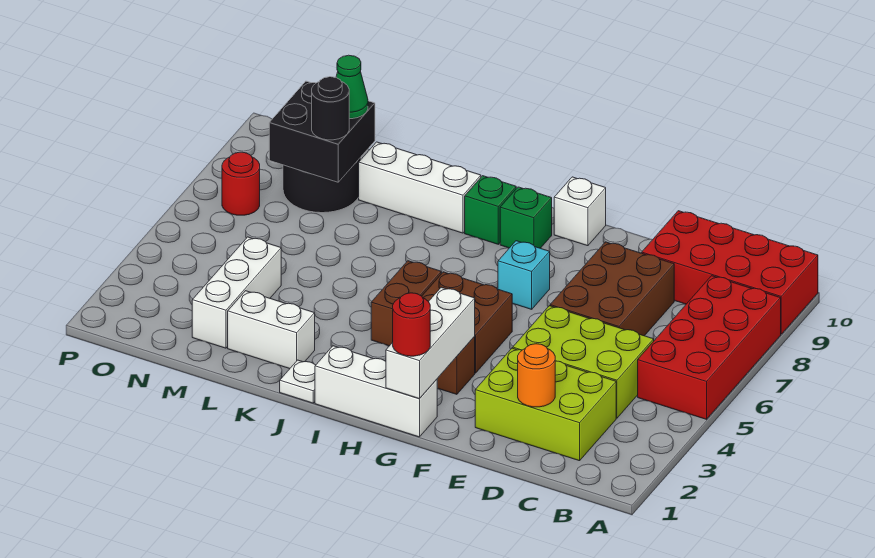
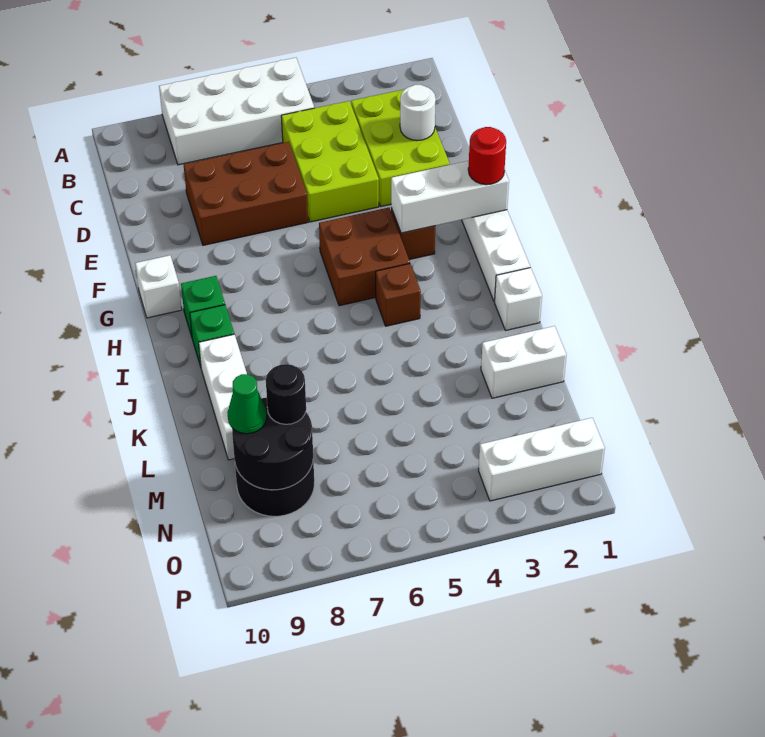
red 2x4 brick [638,276,781,419] -> white 2x4 brick [159,58,314,165]
red 2x4 brick [642,211,818,334] -> none
orange 1x1 round brick [518,344,555,407] -> white 1x1 round brick [400,85,436,141]
cyan 1x1 brick [498,241,550,309] -> none
brown 1x2 brick [371,261,441,346] -> brown 1x1 brick [376,264,421,326]
white 1x1 plate [280,360,315,403] -> white 1x1 brick [495,268,542,330]
white 1x2 brick [228,291,315,369] -> white 1x2 brick turned to [481,326,566,398]
white 1x3 brick [192,237,281,348] -> white 1x3 brick moved to [478,418,605,501]
black 2x2 brick [269,81,375,182] -> black 2x2 round brick [232,398,313,490]
red 1x1 round brick [222,152,260,215] -> none

